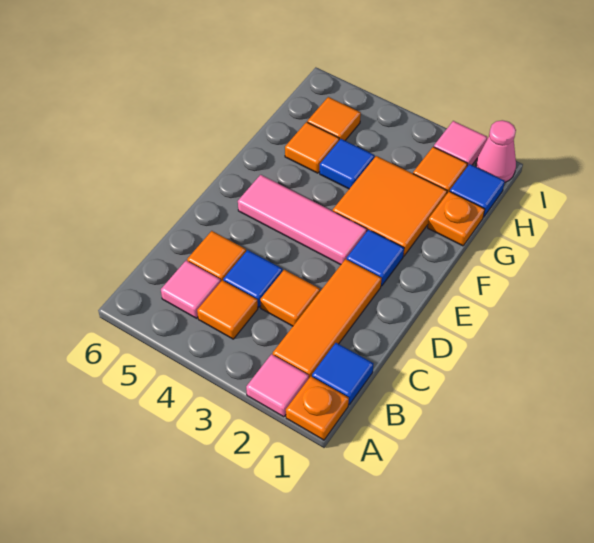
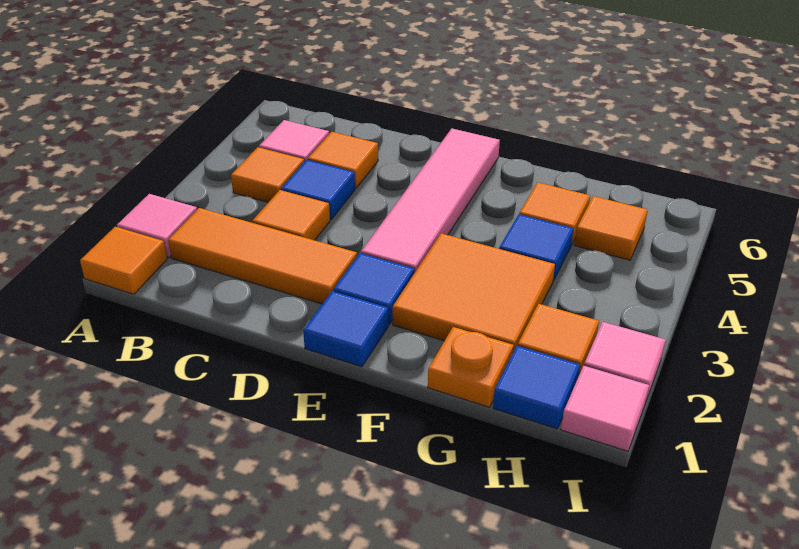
orange 1x1 plate [286,376,349,440] -> orange 1x1 tile [80,227,167,294]
blue 1x1 tile [312,343,373,405] -> blue 1x1 tile moved to [303,291,388,367]
pink 1x3 tile [238,175,367,265] -> pink 1x4 tile [361,129,500,273]
pink 1x1 cone [476,120,516,182] -> pink 1x1 tile [561,366,649,451]

